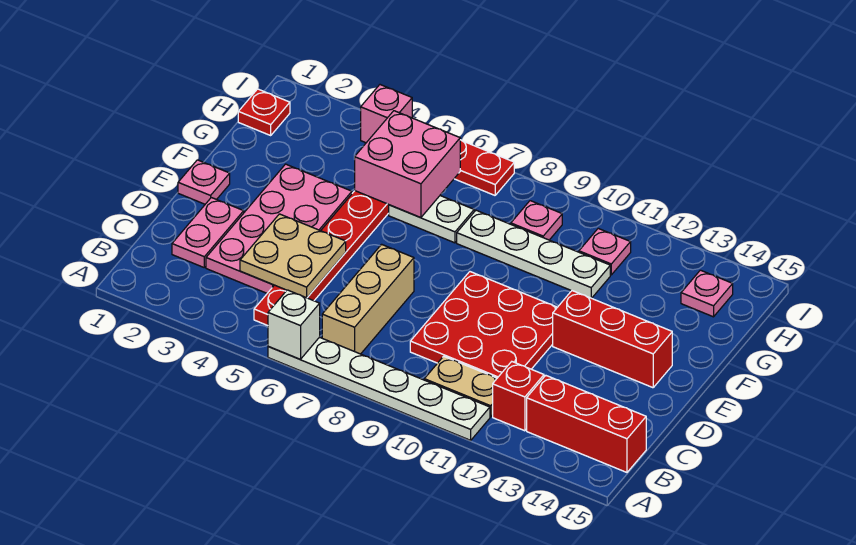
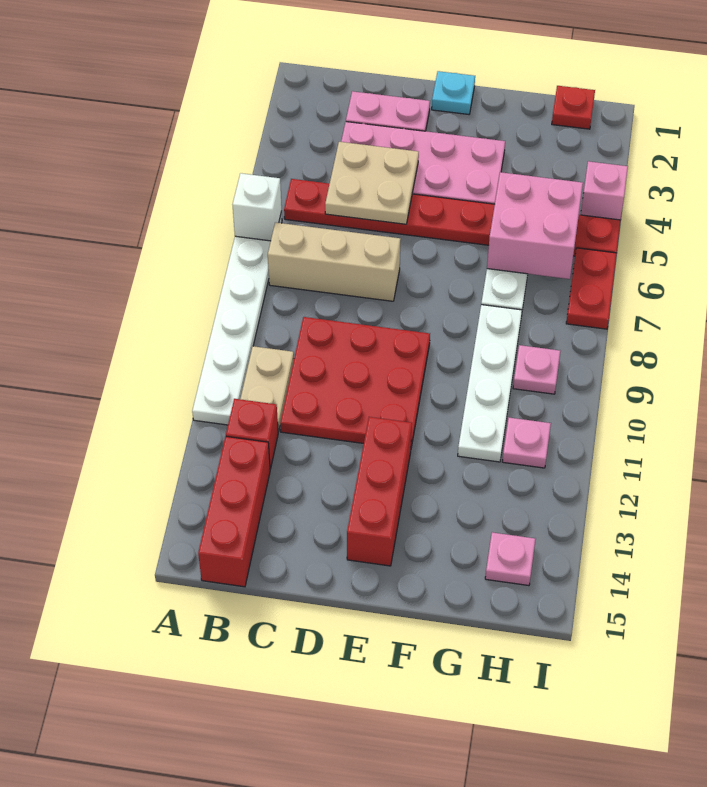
pink 1x1 plate [178,160,230,204] -> cyan 1x1 plate [432,71,475,114]

